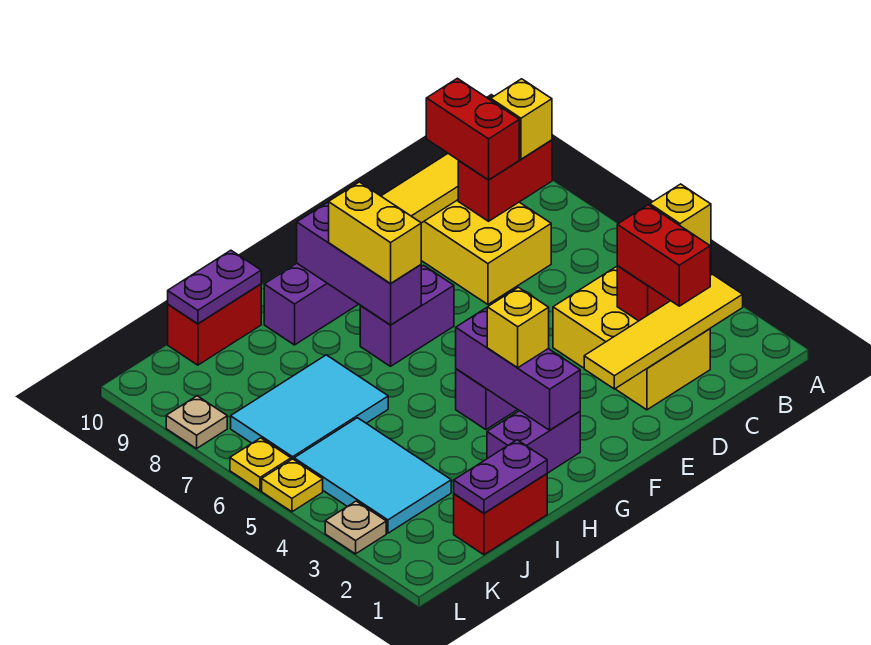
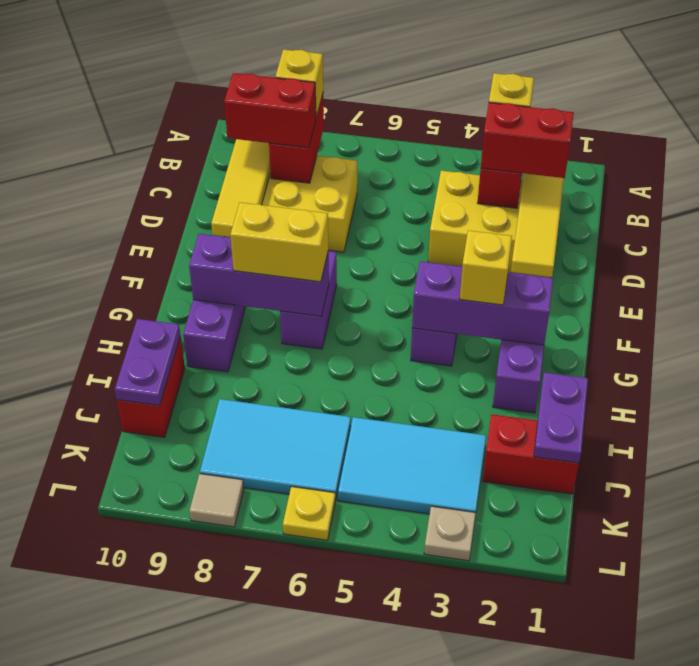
red 1x2 brick [454,474,547,555] -> red 1x2 brick turned to [483,414,579,494]
cyan 2x3 tile [231,355,388,460] -> cyan 2x3 tile turned to [200,399,351,500]
yellow 1x1 plate [262,459,323,512] -> none
tan 1x1 plate [166,396,227,449] -> tan 1x1 tile [189,474,244,527]

